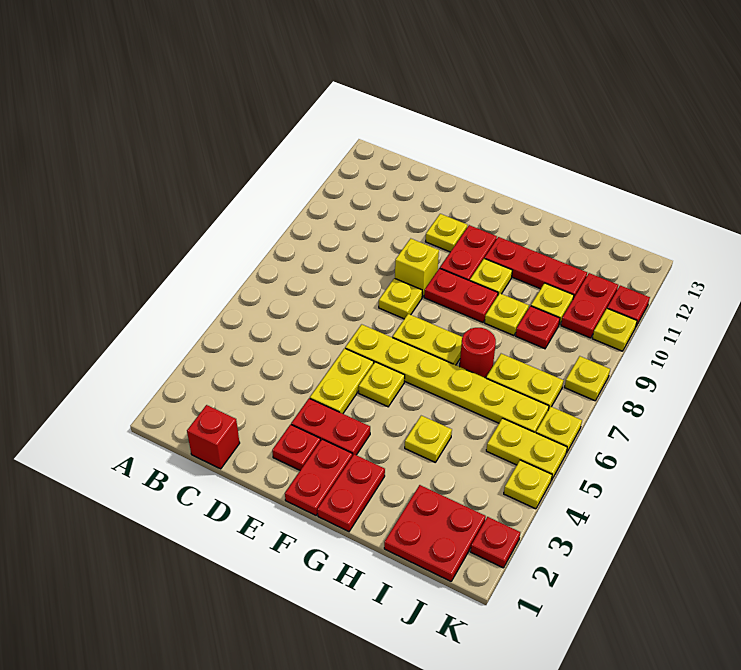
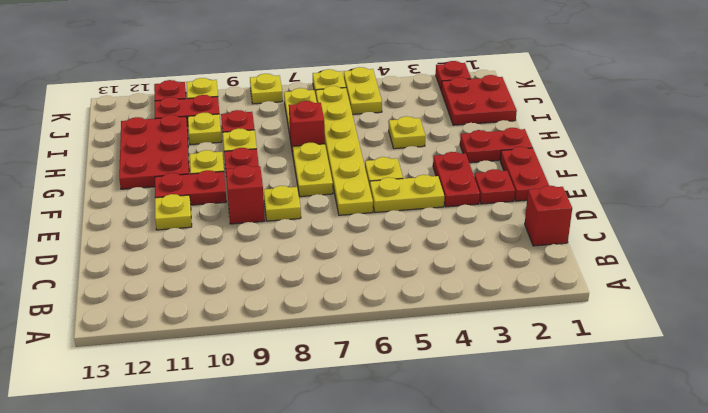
yellow 1x1 brick [395,238,439,297] -> red 1x1 brick [226,165,265,224]
red 1x2 plate [285,439,352,515] -> red 1x2 plate turned to [500,147,549,201]
red 1x3 plate [485,237,587,298] -> red 2x3 plate [119,115,189,189]
red 1x1 round brick [460,328,496,378] -> red 1x1 brick [289,101,325,153]
yellow 1x1 plate [504,460,552,509] -> none

